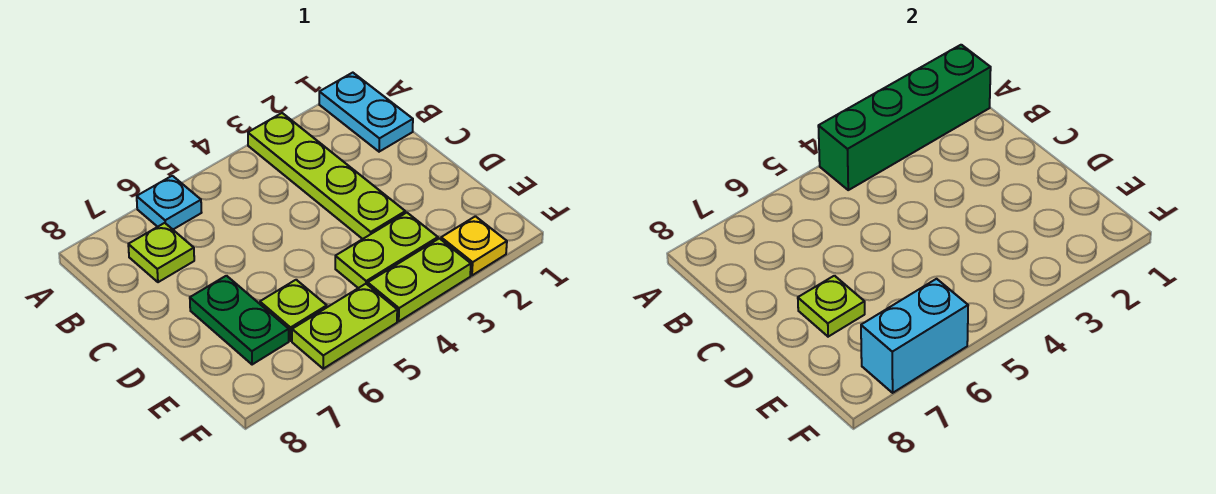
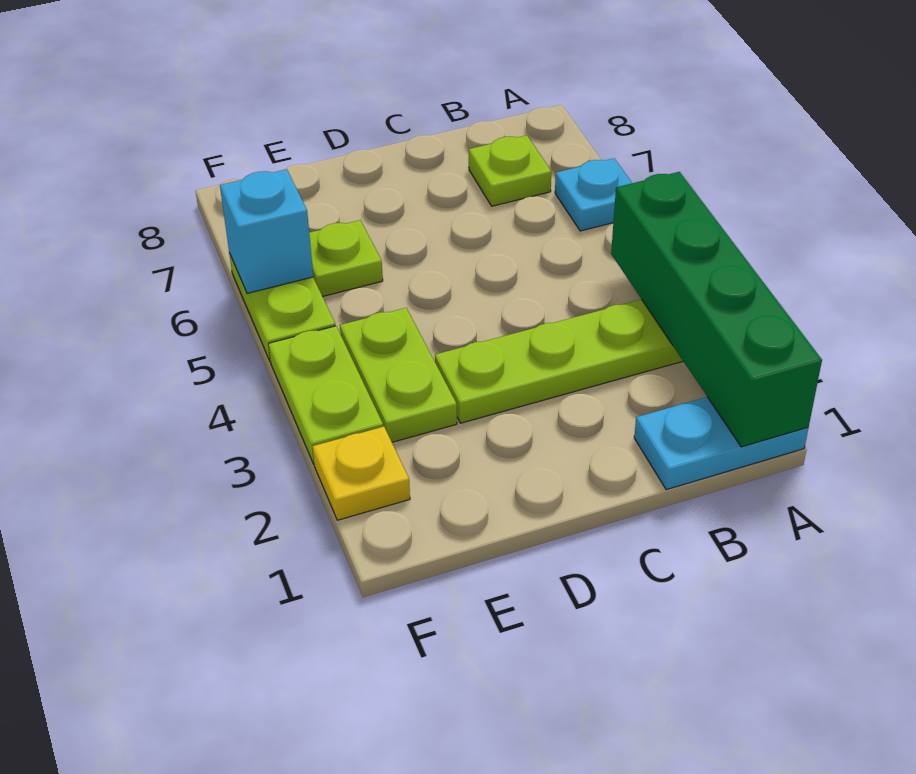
green 1x2 plate [190,276,289,365] -> none
lime 1x1 plate [798,276,865,337] -> none
cyan 1x2 brick [861,279,968,393] -> cyan 1x1 brick [220,169,313,293]

